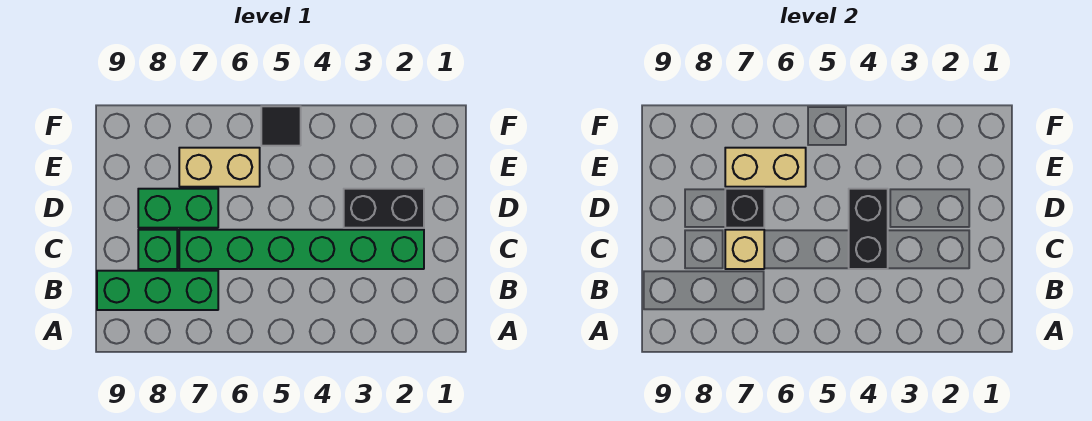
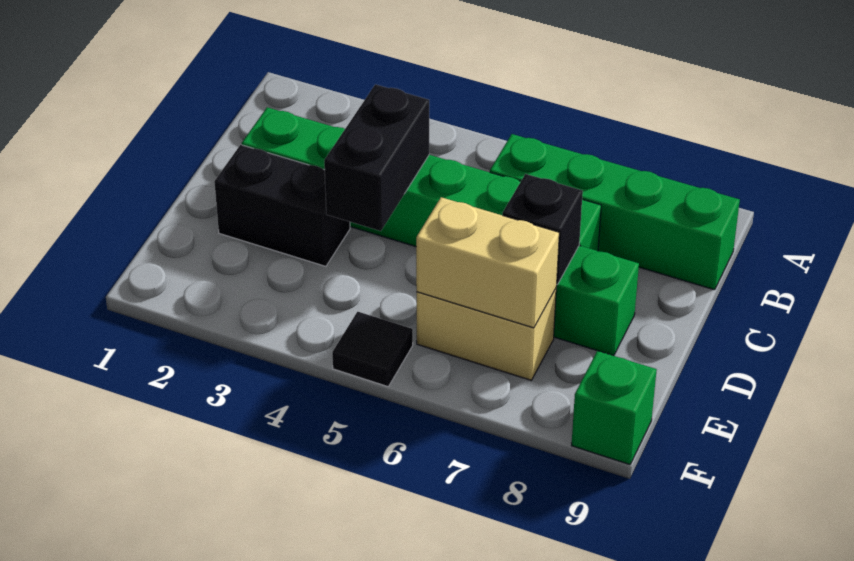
green 1x3 brick [97,271,218,310] -> green 1x4 brick [490,134,740,290]
tan 1x1 brick [725,230,764,269] -> none
green 1x1 brick [138,230,177,269] -> green 1x1 brick moved to [571,351,657,465]

